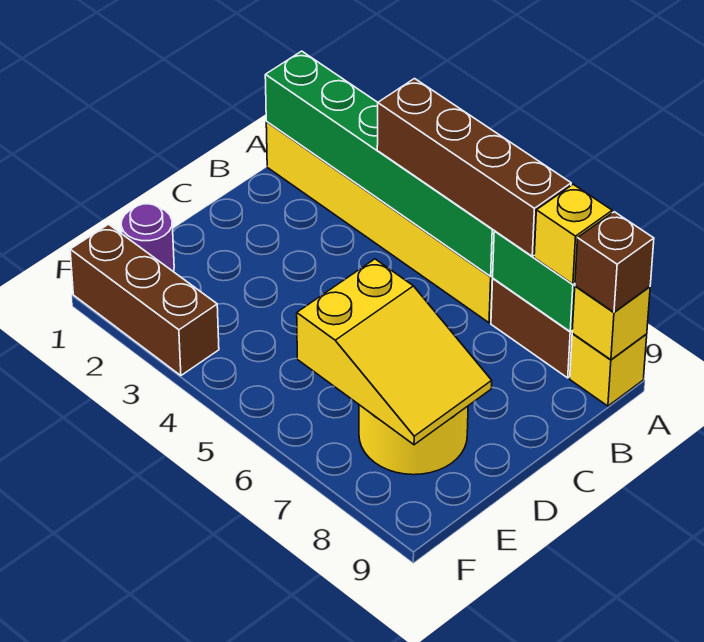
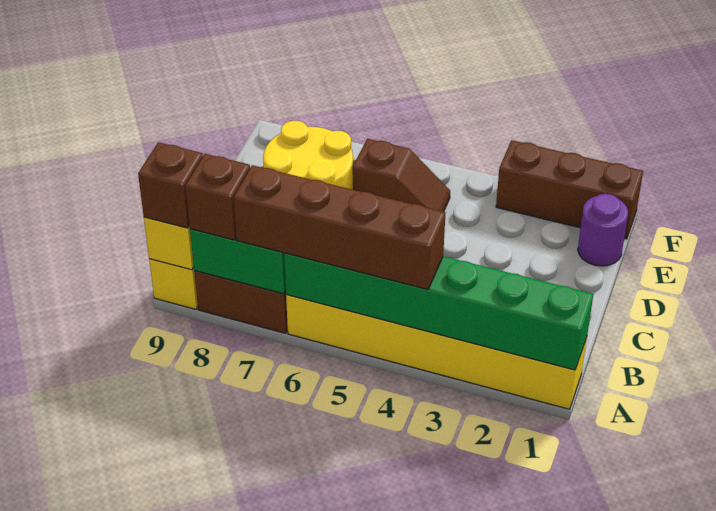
yellow 1x1 brick [534,184,612,284] -> brown 1x1 brick [185,154,250,240]
yellow 2x3 slope [297,259,492,445] -> none
none -> brown 1x2 slope [353,139,450,212]

